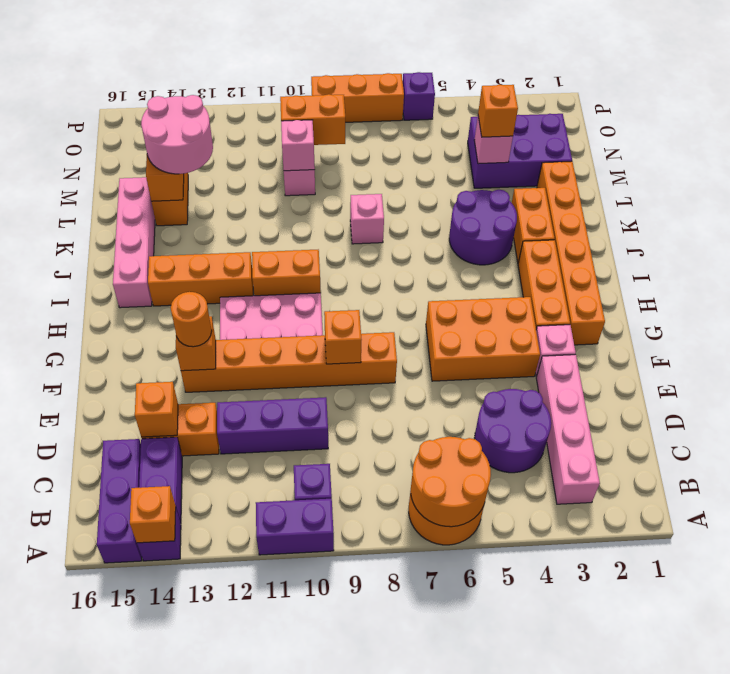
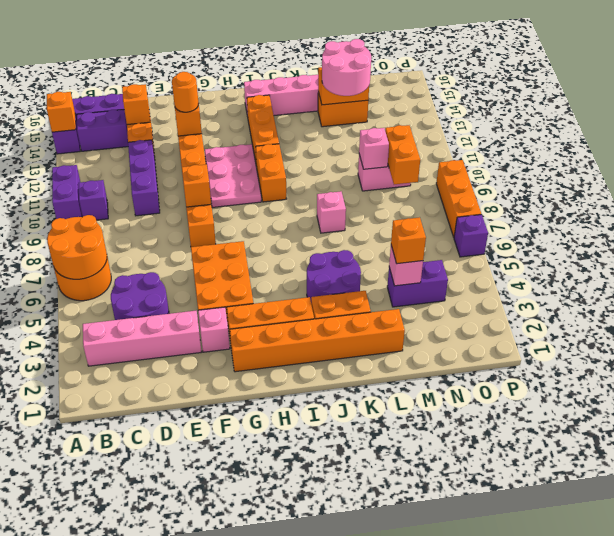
purple 2x3 brick [468,114,572,188] -> purple 1x2 brick [387,260,448,307]

